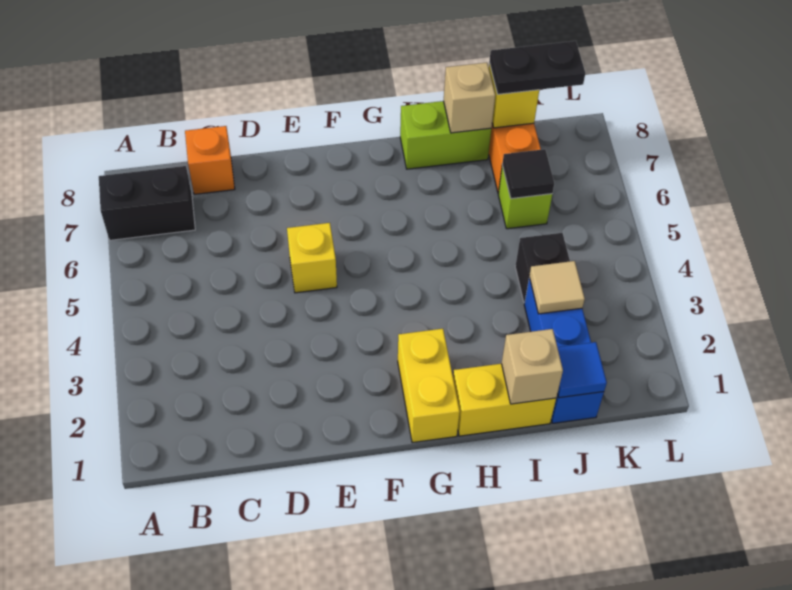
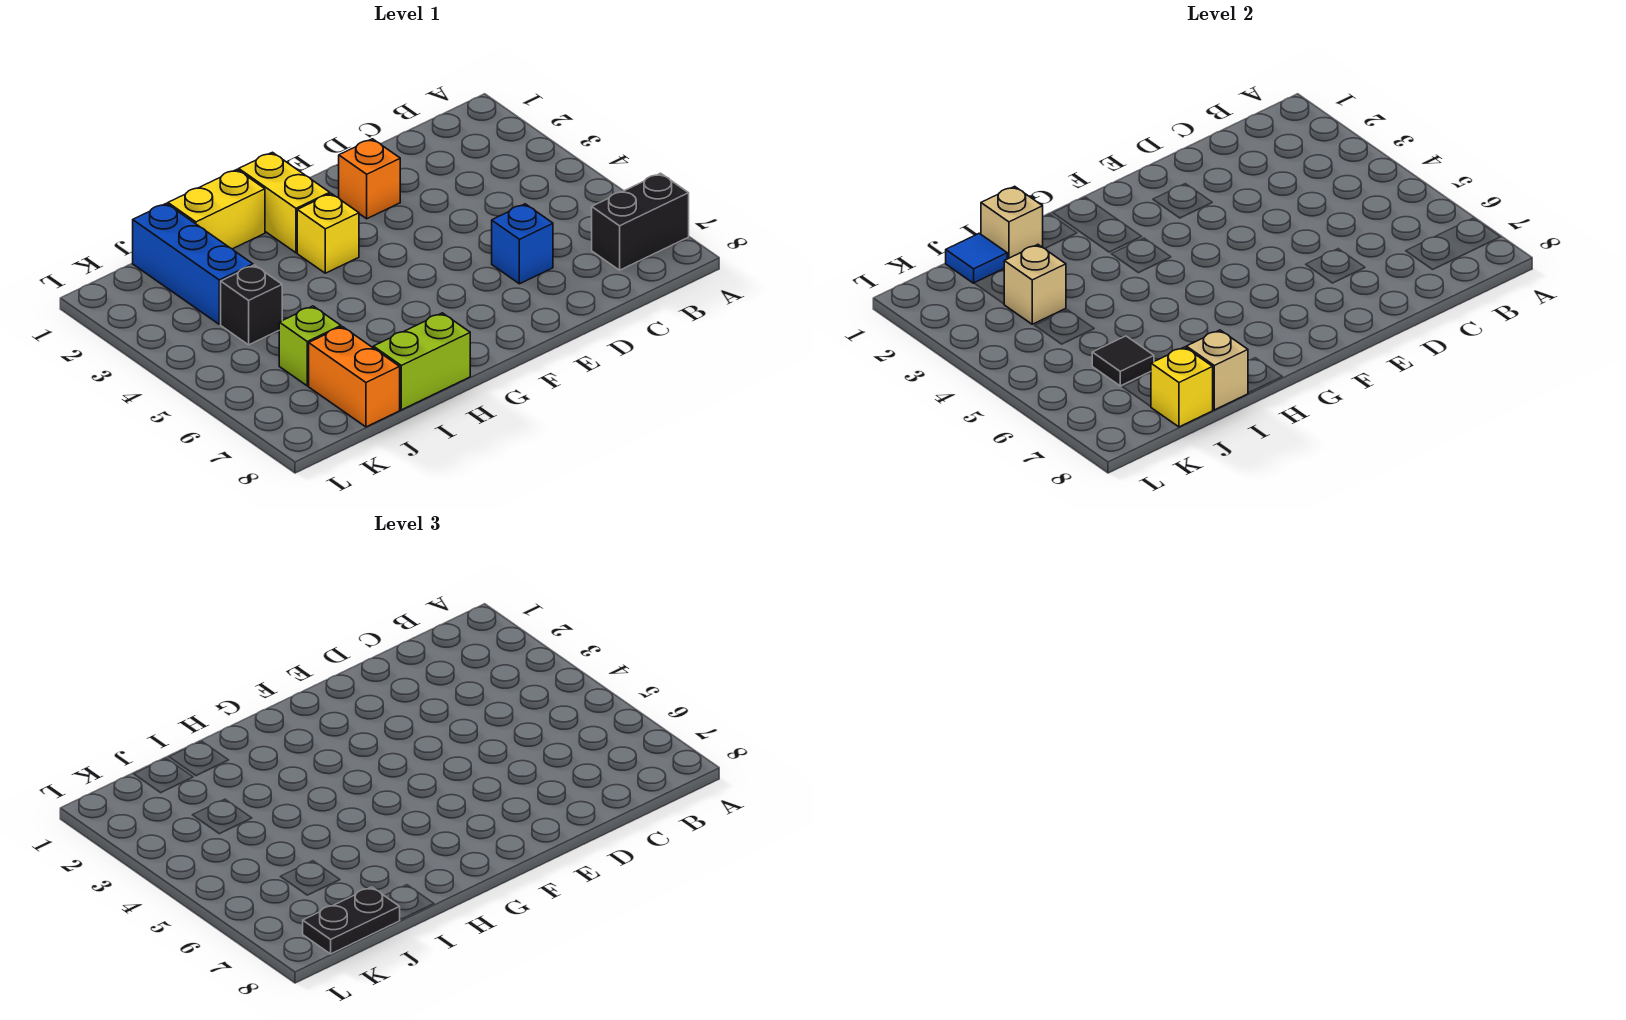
orange 1x1 brick [185,126,235,194] -> orange 1x1 brick moved to [339,139,400,219]
none -> blue 1x1 brick [492,204,553,284]
yellow 1x1 brick [287,223,337,293] -> yellow 1x1 brick moved to [297,194,359,273]
tan 1x1 tile [529,261,585,314] -> tan 1x1 brick [1004,245,1066,324]

